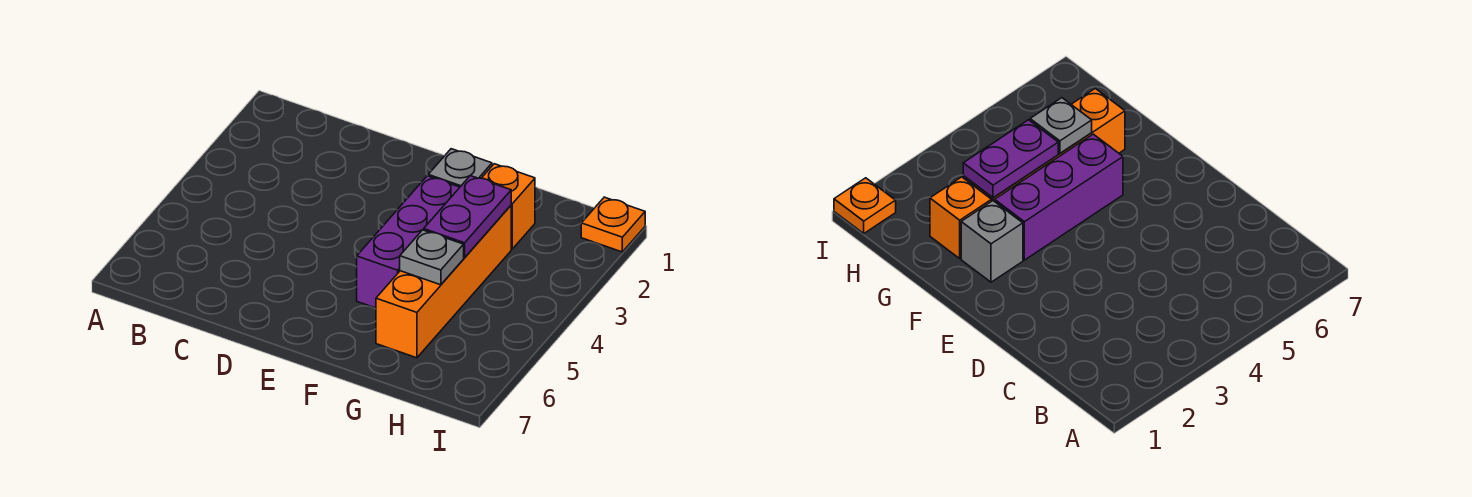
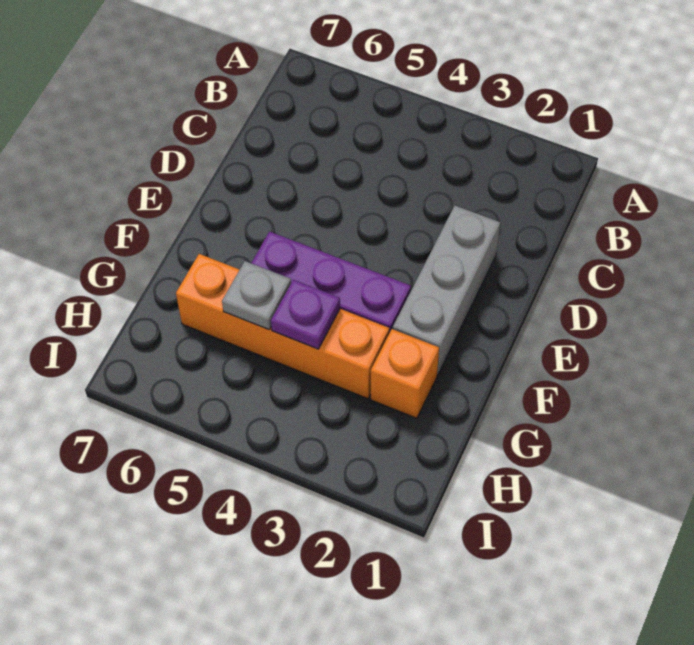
grey 1x1 brick [428,149,492,187] -> grey 1x3 brick [393,206,500,375]
purple 1x2 plate [424,176,511,258] -> purple 1x1 plate [271,280,340,349]
orange 1x1 plate [581,197,645,252] -> none

